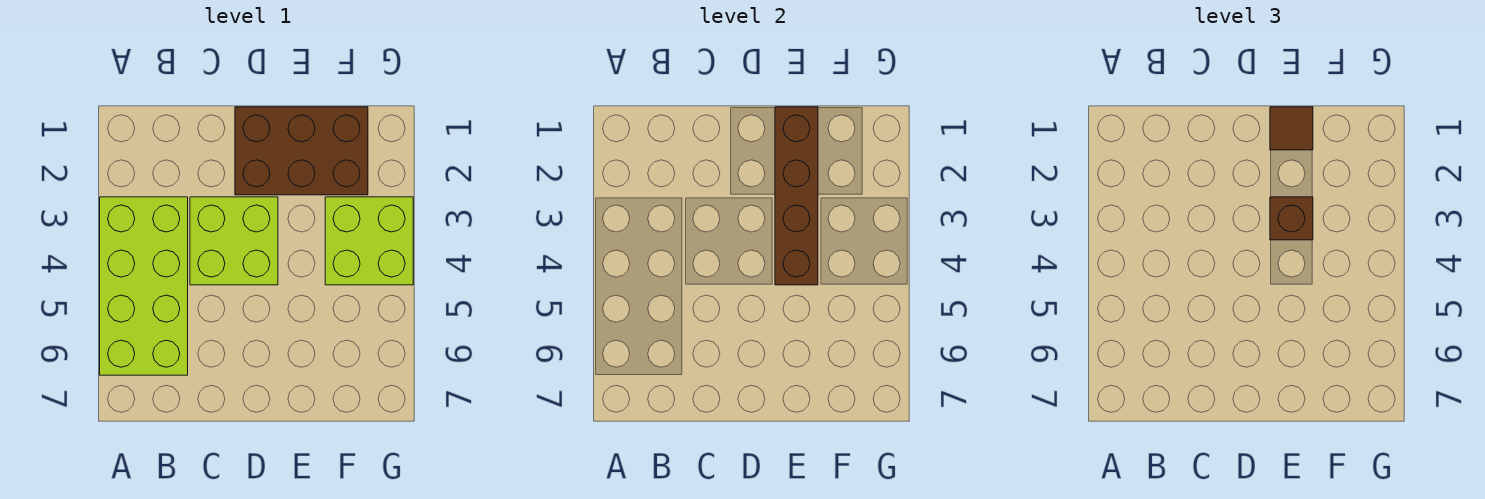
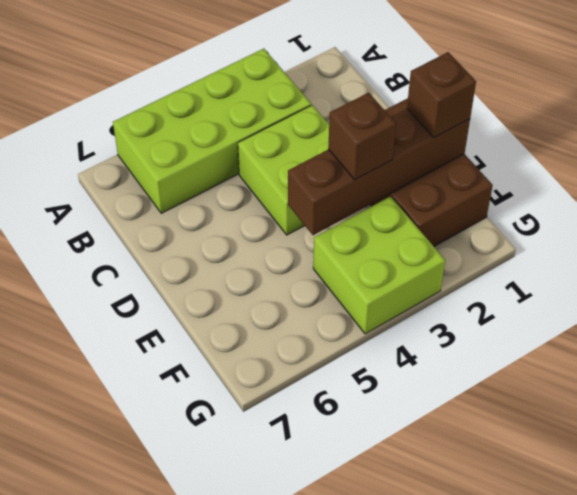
brown 1x1 tile [1270,107,1313,150] -> brown 1x1 brick [407,52,476,138]

